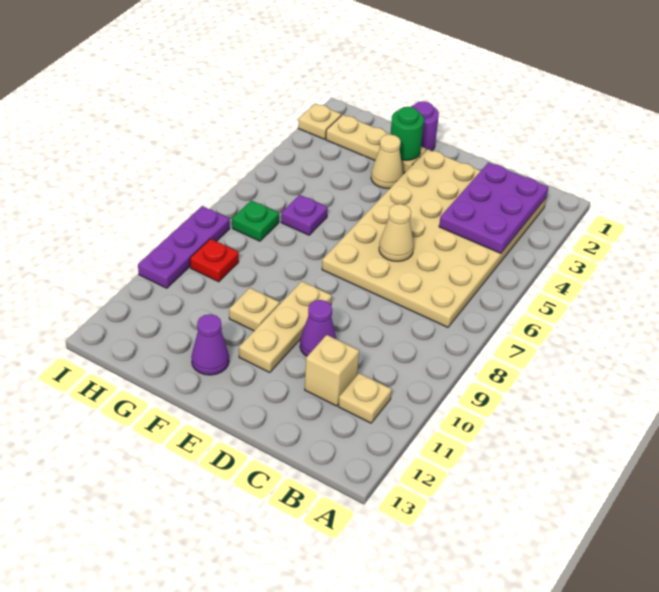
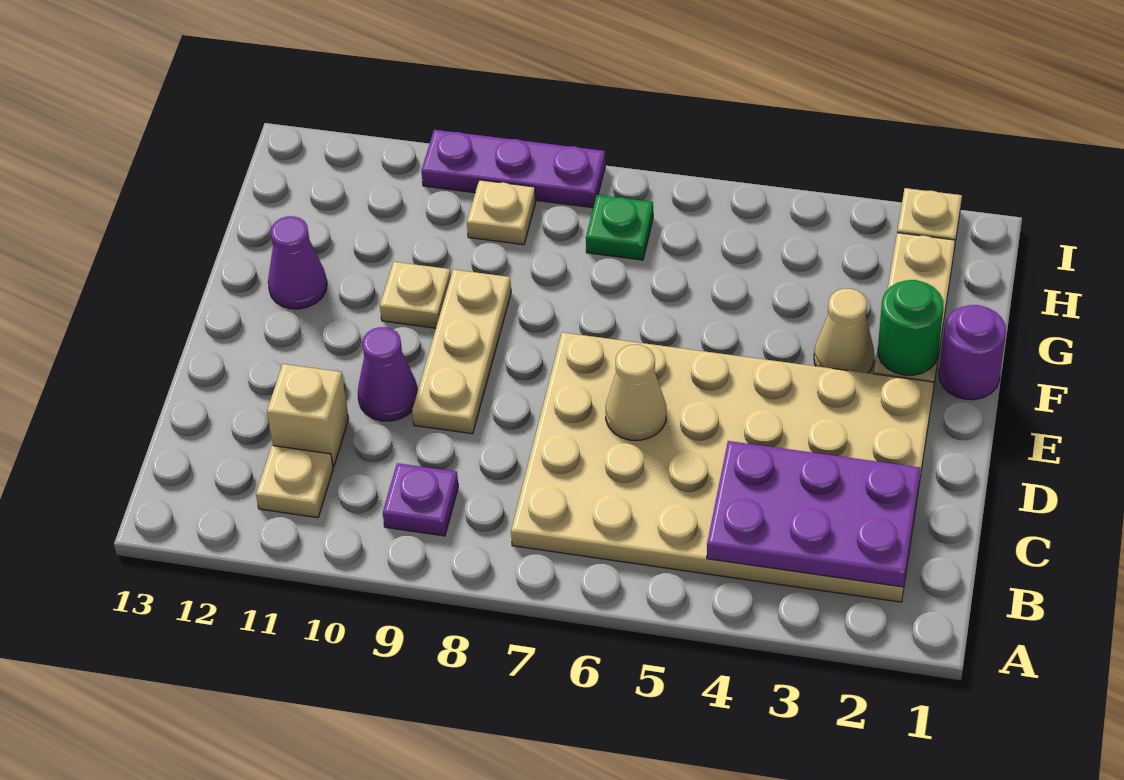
tan 1x3 plate [239,281,332,373] -> tan 1x3 plate turned to [412,269,511,434]
purple 1x1 plate [281,195,328,235] -> purple 1x1 plate moved to [383,463,458,536]
red 1x1 plate [190,239,239,282] -> tan 1x1 plate [467,180,536,245]

